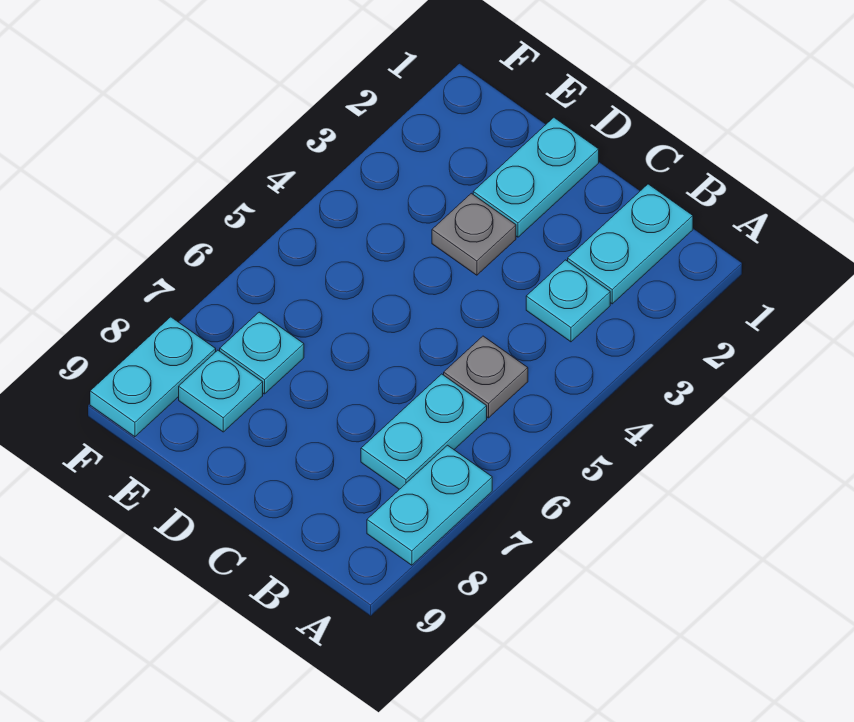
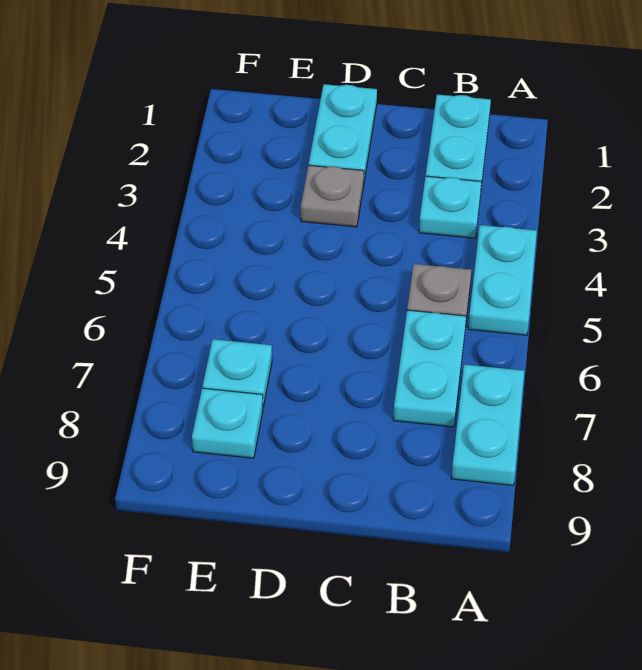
cyan 1x2 plate [90,317,216,437] -> cyan 1x2 plate moved to [468,225,537,335]

